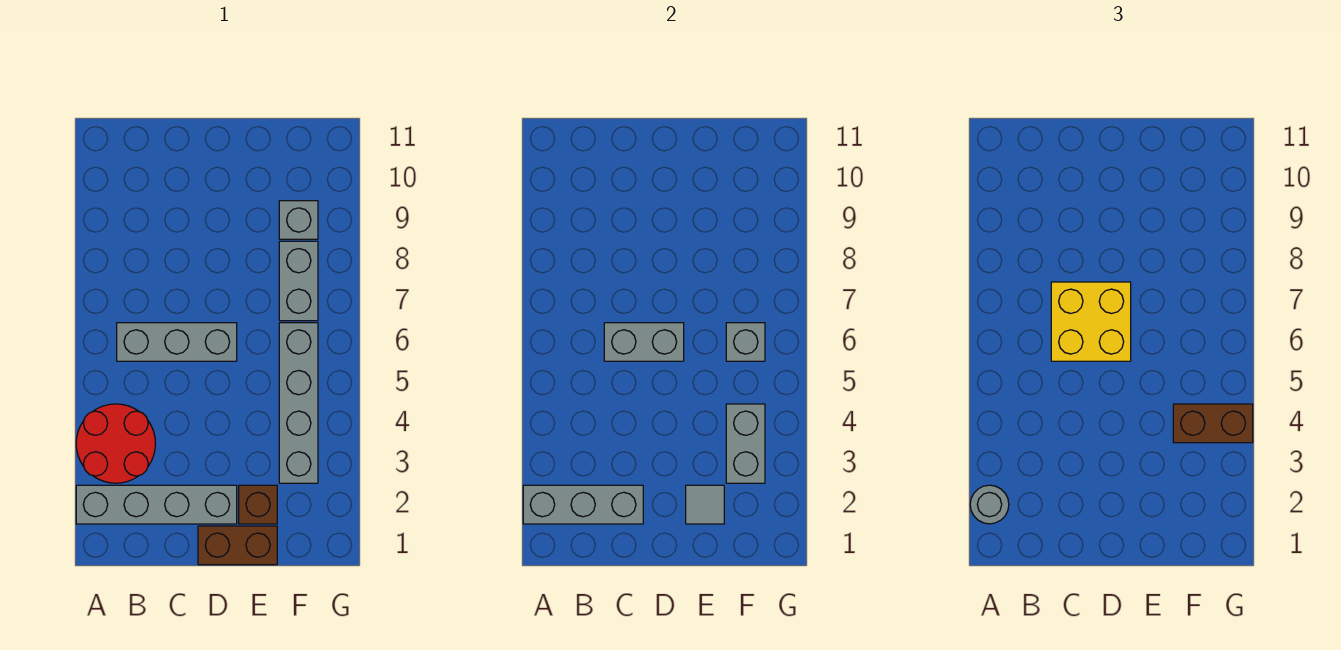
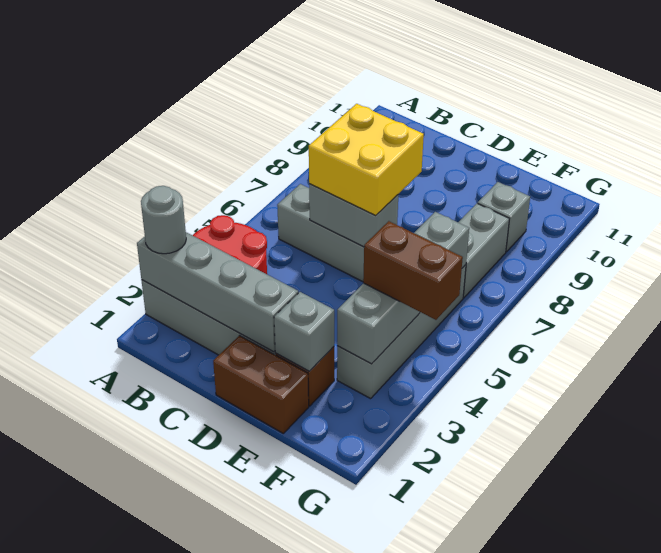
grey 1x3 brick [523,485,643,524] -> grey 1x4 brick [137,232,298,352]
grey 1x1 tile [686,485,724,524] -> grey 1x1 brick [274,292,334,371]

